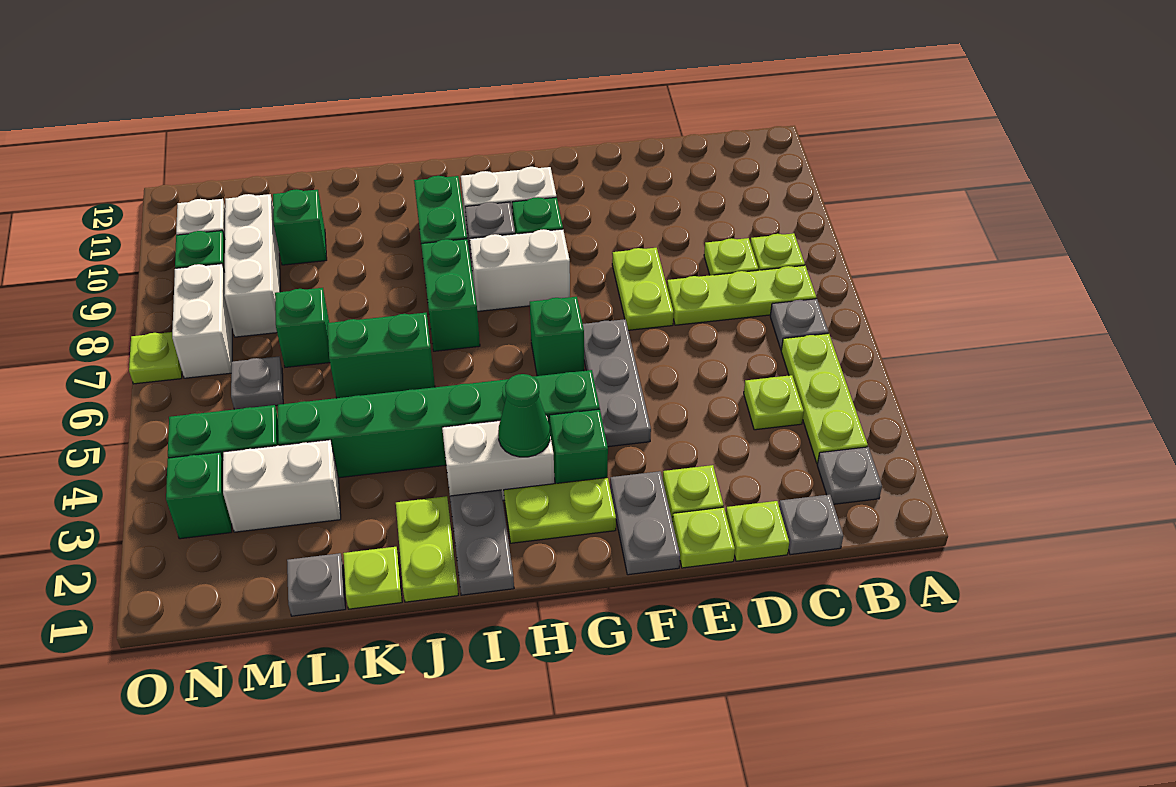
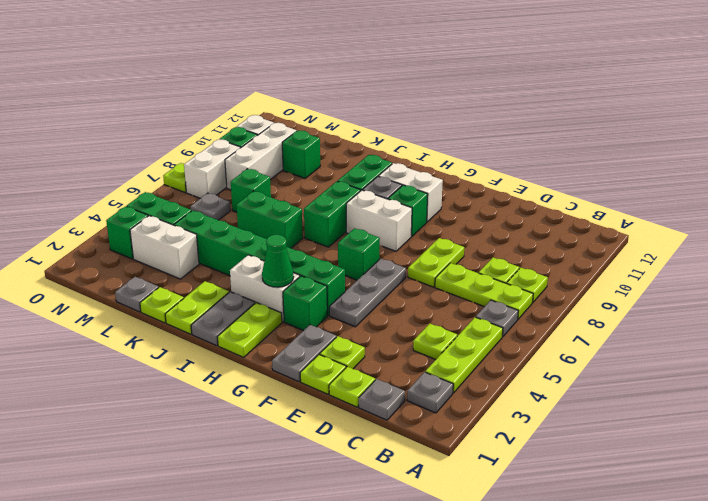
lime 1x2 plate [504,477,616,543] -> lime 1x2 plate turned to [218,302,282,357]

